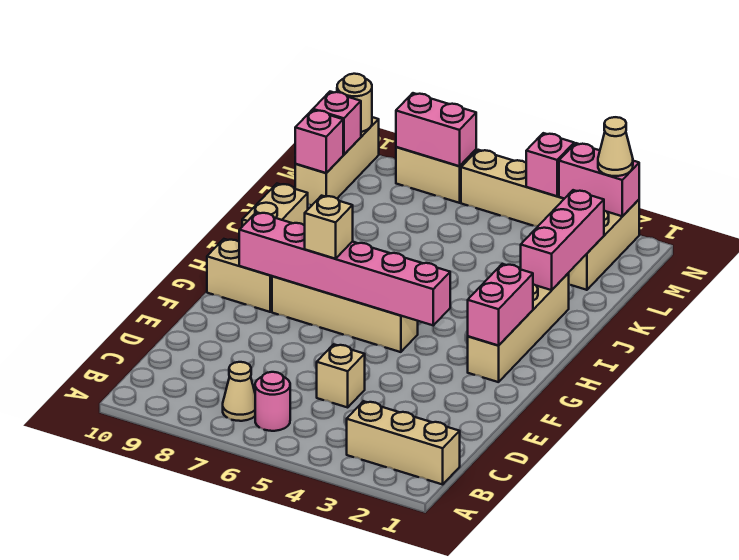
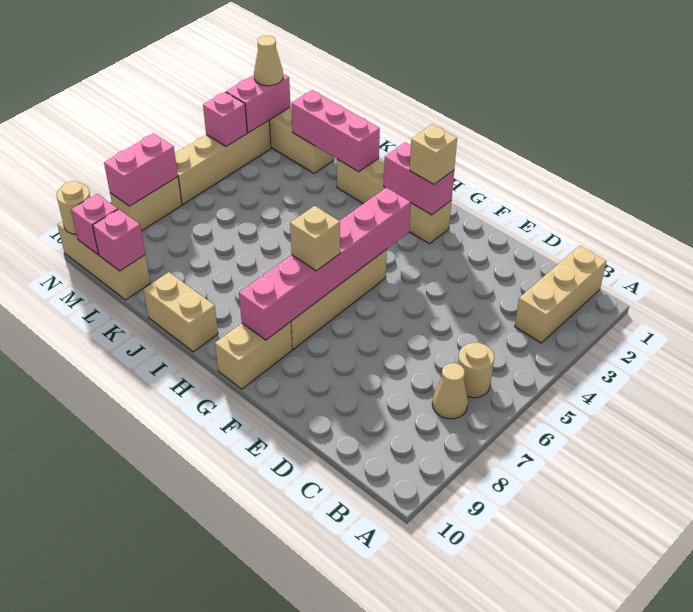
pink 1x1 round brick [255,372,290,431] -> tan 1x1 round brick [458,342,494,398]
tan 1x1 brick [317,344,365,407] -> tan 1x1 brick moved to [410,124,457,184]

